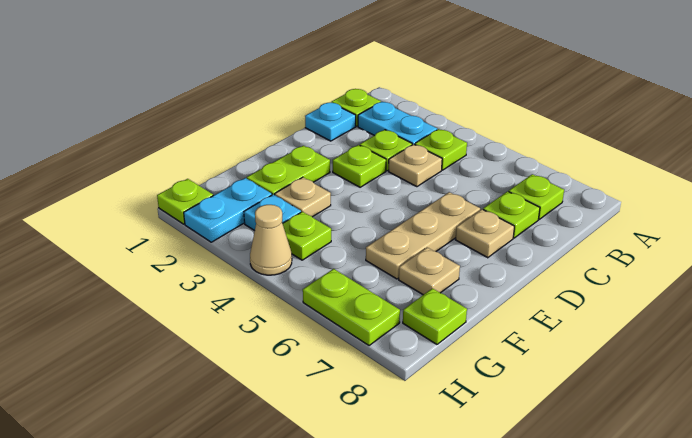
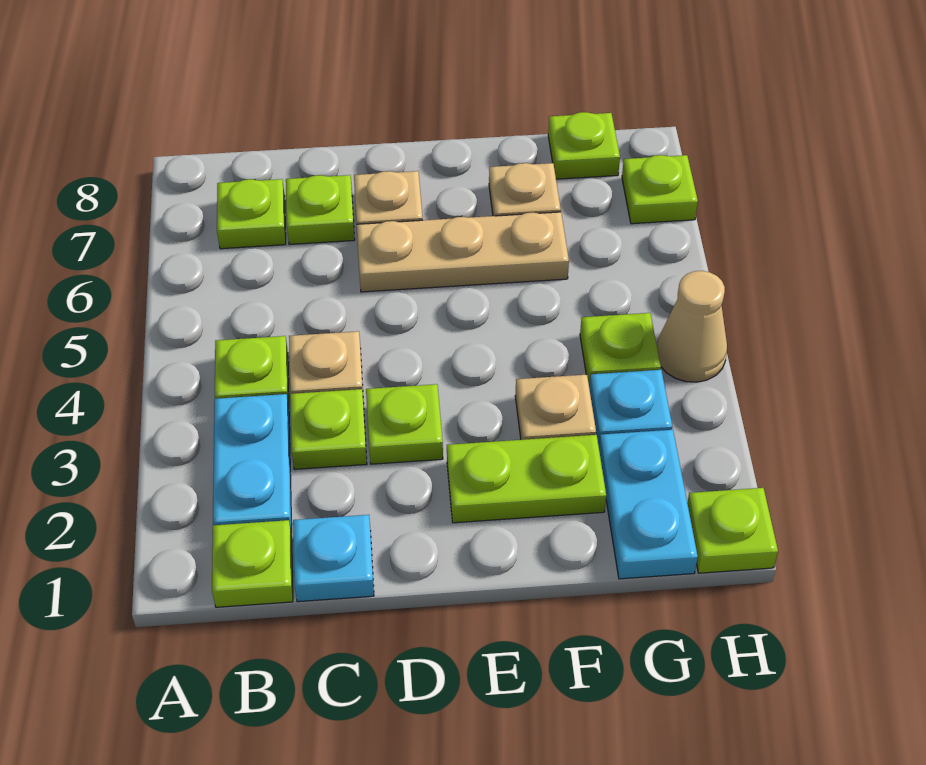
cyan 1x2 plate [184,178,272,242] -> cyan 1x2 plate turned to [599,430,698,579]
lime 1x2 plate [303,269,400,346] -> lime 1x1 plate [622,155,698,224]

